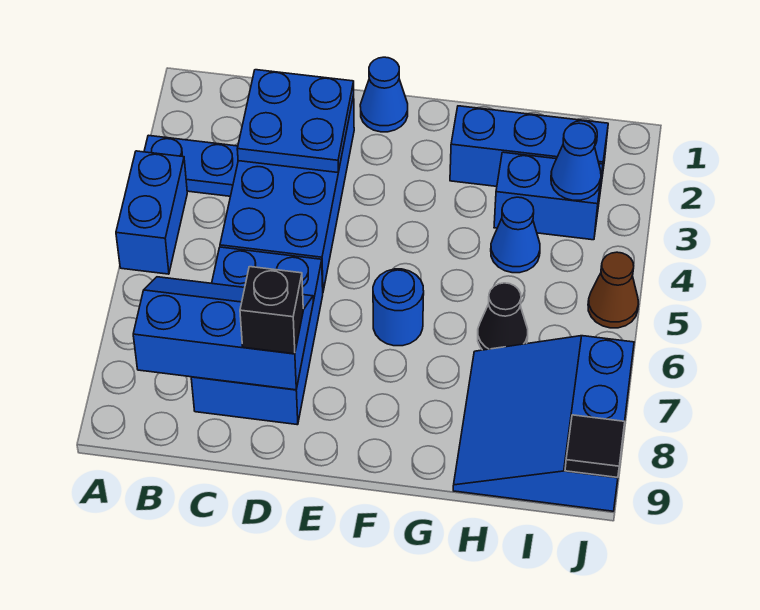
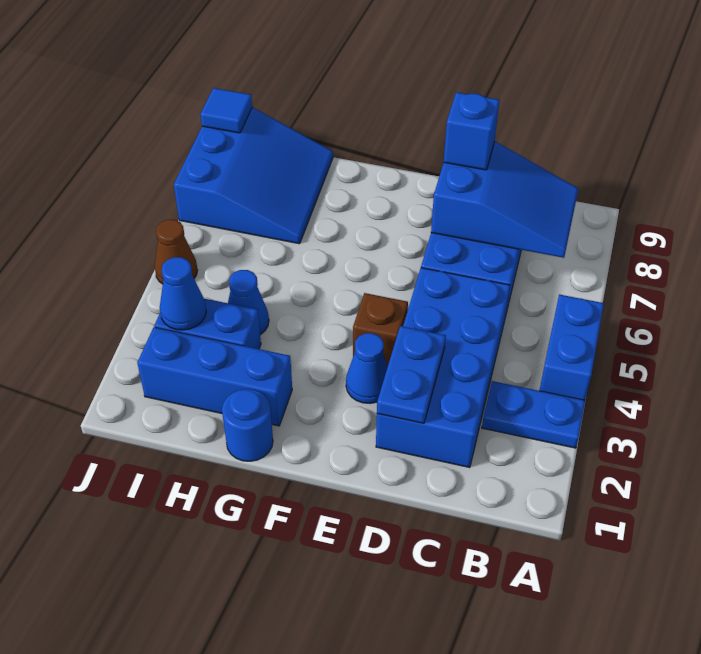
blue 2x3 slope [133,277,313,390] -> blue 2x3 slope turned to [431,141,578,258]
blue 2x2 plate [237,70,354,172] -> blue 1x2 plate [377,326,446,423]
black 1x1 brick [240,267,303,354] -> blue 1x1 brick [444,92,500,170]
blue 1x1 cone [360,57,408,132] -> blue 1x1 cone moved to [346,333,388,403]
none -> brown 1x1 brick [353,293,408,366]
blue 1x1 round brick [373,269,424,346] -> blue 1x1 round brick moved to [222,389,273,461]
black 1x1 cone [478,283,528,350] -> none
black 1x1 tile [565,415,625,478] -> blue 1x1 tile [201,88,252,133]

